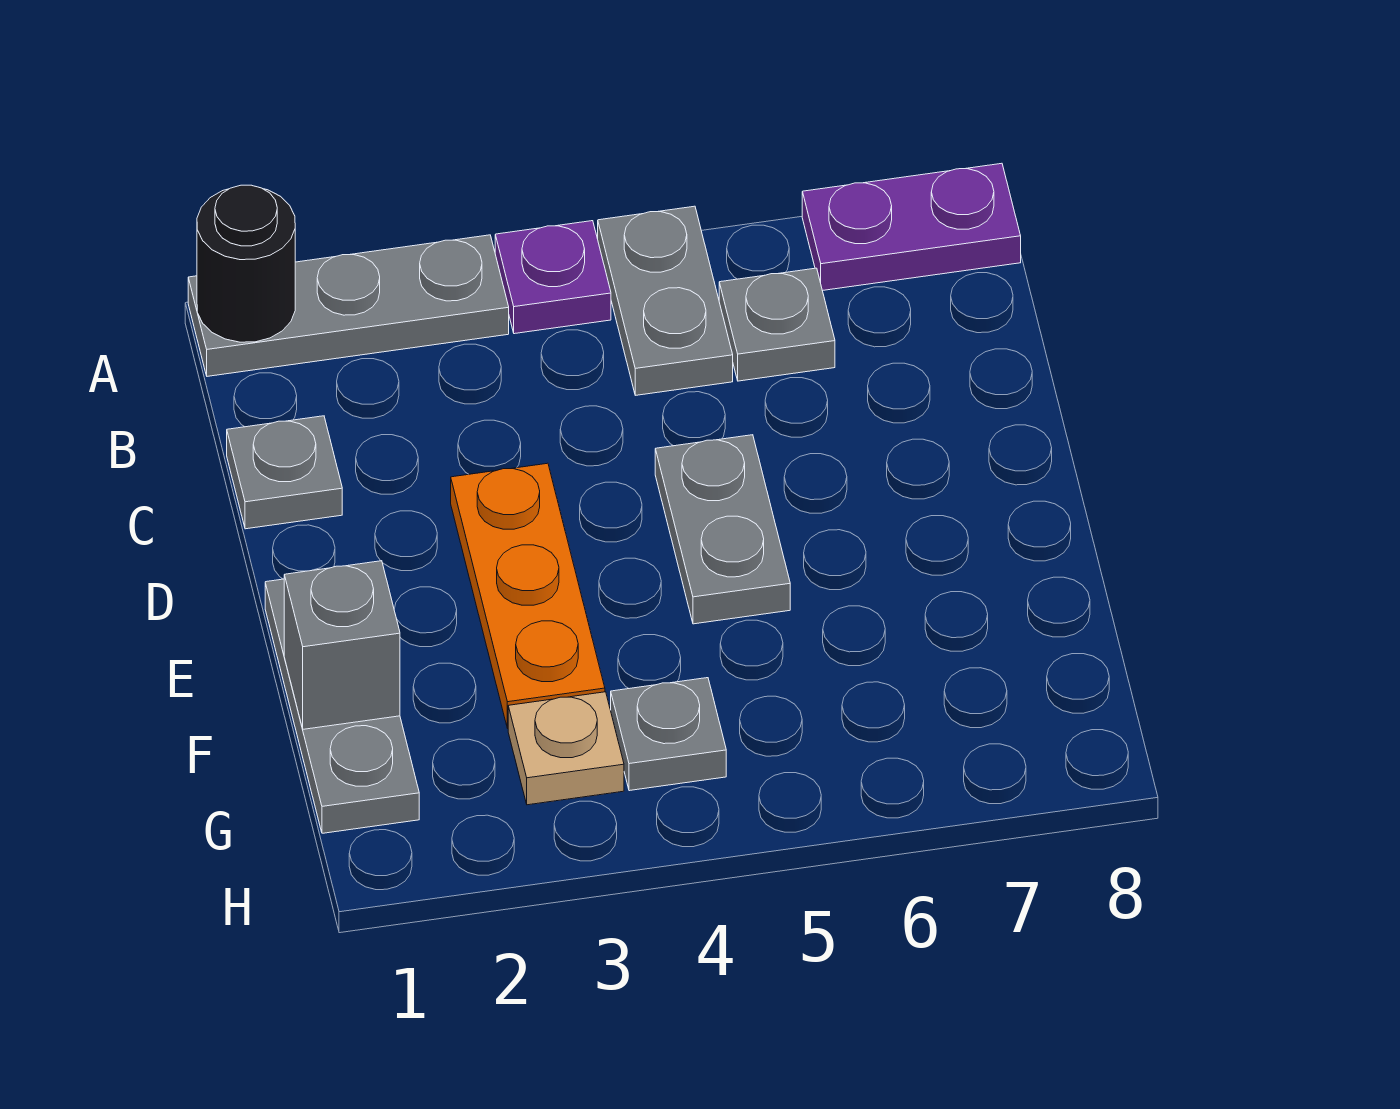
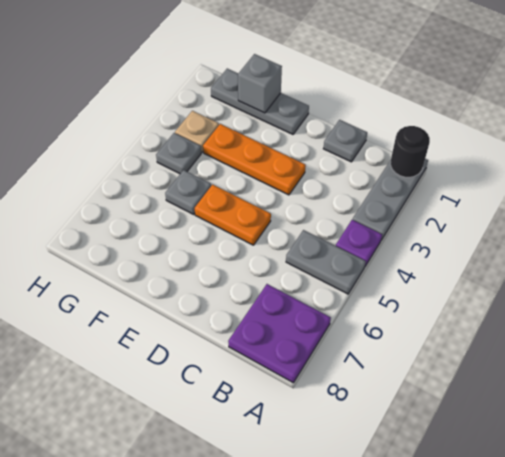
purple 1x2 plate [802,163,1021,291] -> purple 2x2 plate [228,284,331,383]
grey 1x1 plate [719,268,835,381] -> grey 1x1 plate moved to [165,170,211,214]
grey 1x2 plate [655,435,790,624] -> orange 1x2 plate [195,185,271,245]

